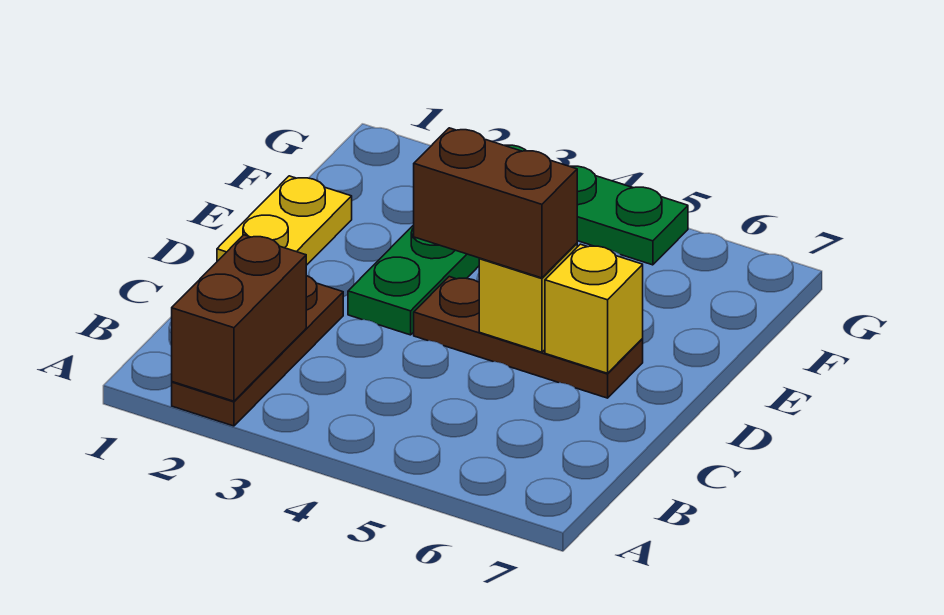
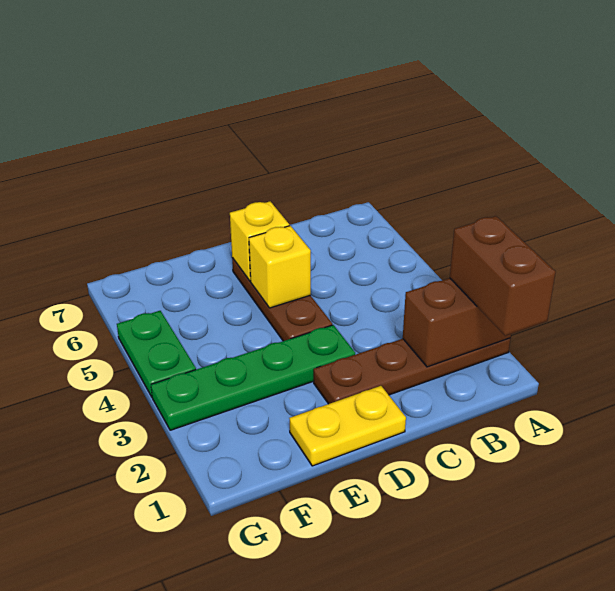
brown 1x3 plate [172,276,343,426] -> brown 1x4 plate [314,338,510,404]
brown 1x2 brick [414,128,577,278] -> brown 1x2 brick moved to [450,216,556,336]

